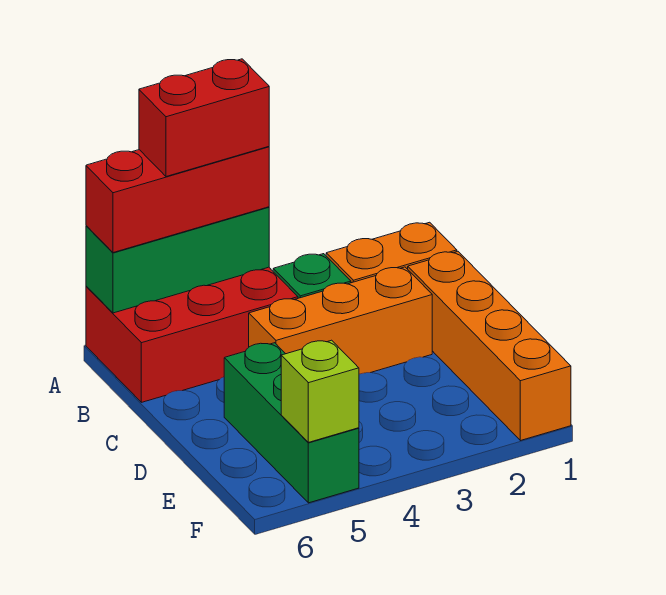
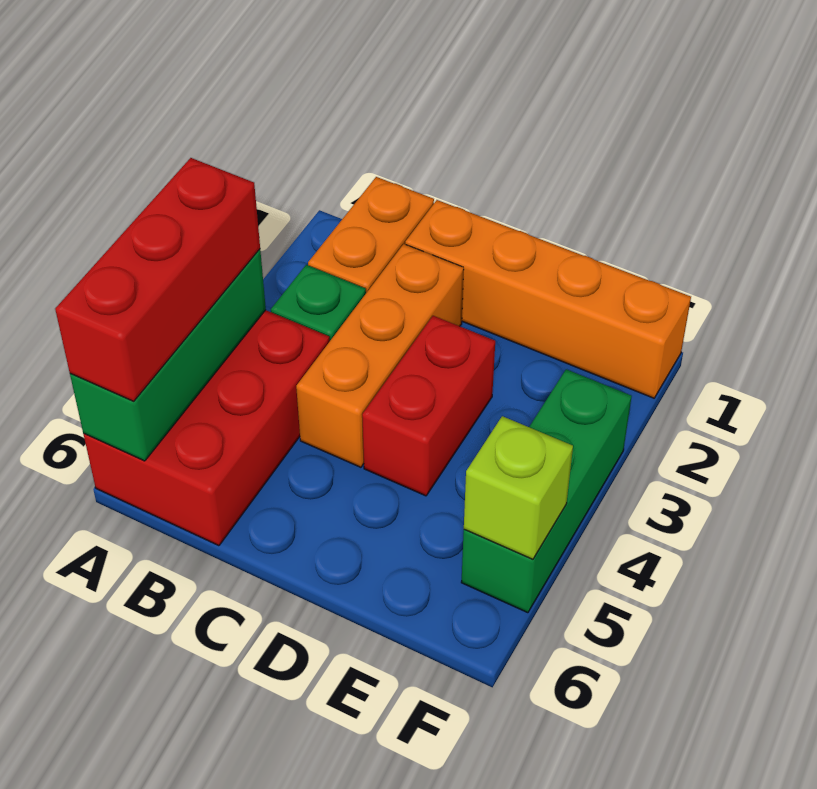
red 1x2 brick [139,59,269,177] -> red 1x2 brick moved to [362,316,495,496]
green 1x3 brick [224,343,359,503] -> green 1x3 brick turned to [461,369,632,613]

